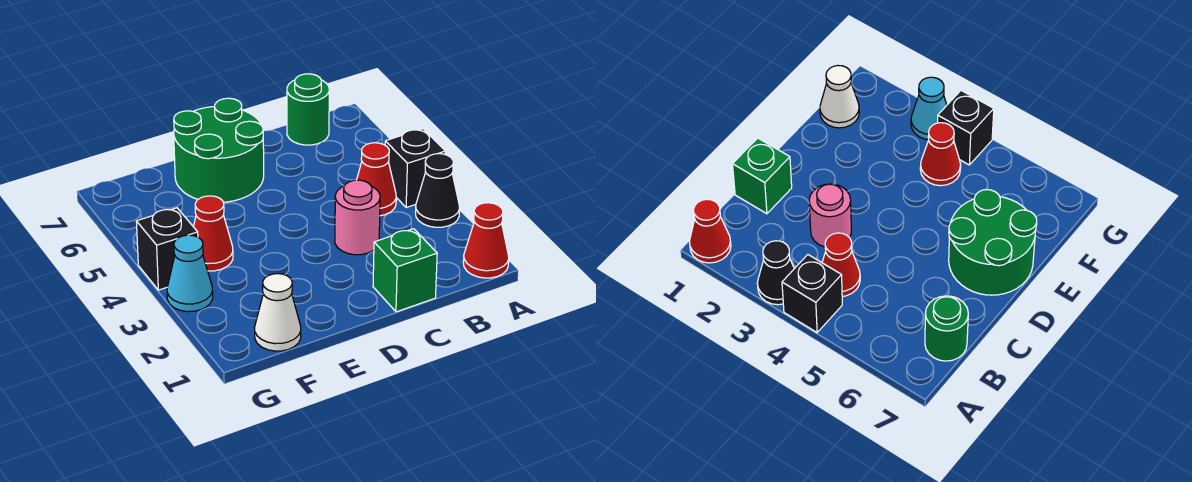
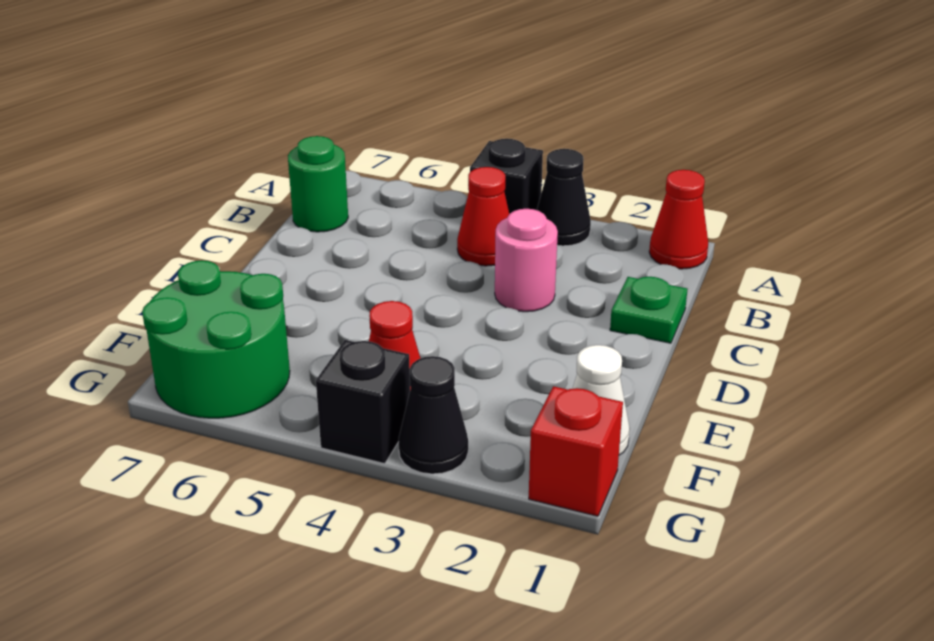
green 1x1 brick [373,229,437,312] -> green 1x1 plate [610,277,687,343]
green 2x2 round brick [174,98,264,202] -> green 2x2 round brick moved to [142,260,290,418]
none -> red 1x1 brick [529,386,623,516]
cyan 1x1 cone [167,235,213,312] -> black 1x1 cone [399,356,468,474]

